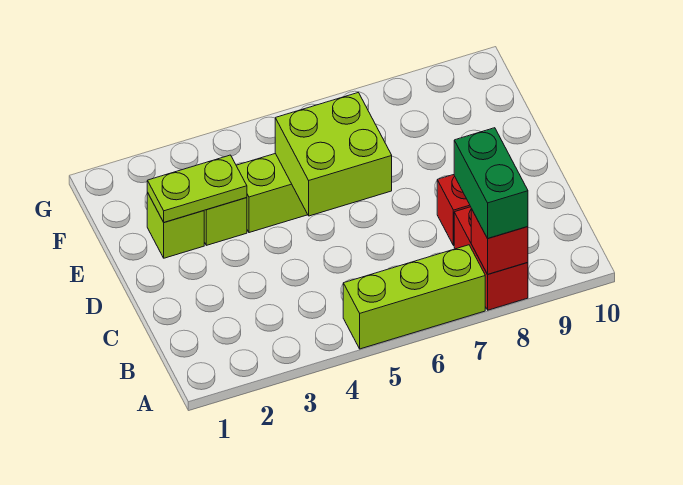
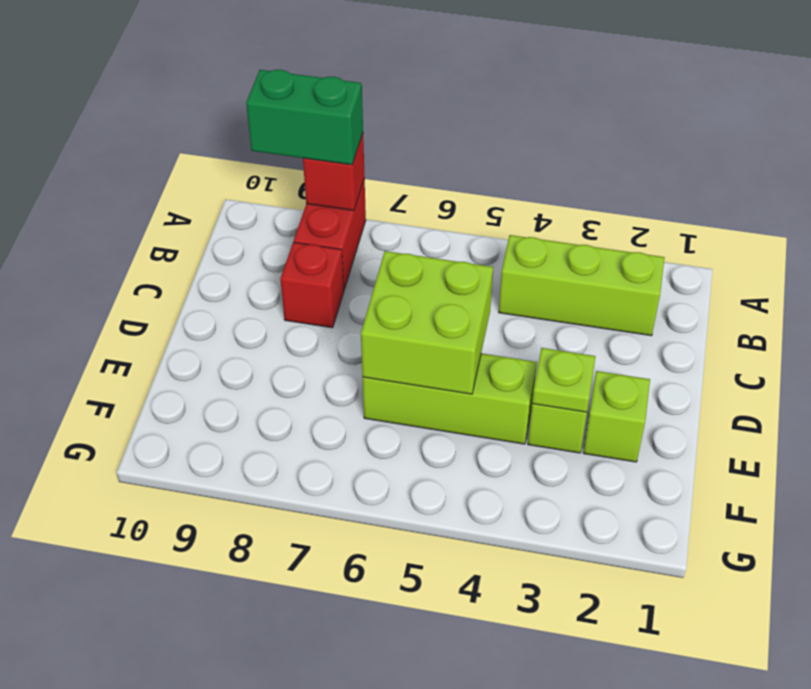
lime 1x3 brick [343,245,485,349] -> lime 1x3 brick moved to [499,235,665,336]
green 1x2 brick [454,128,528,238] -> green 1x2 brick turned to [246,70,363,165]
lime 1x2 plate [147,155,247,222] -> lime 1x1 plate [532,348,596,412]

